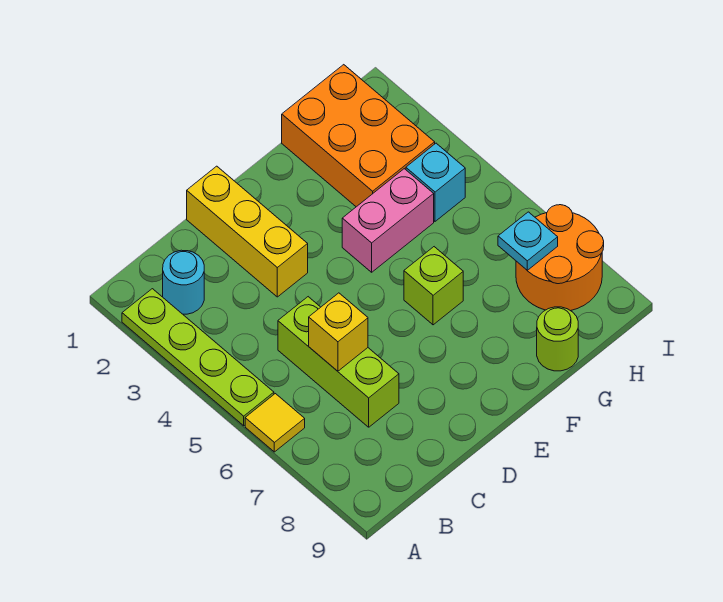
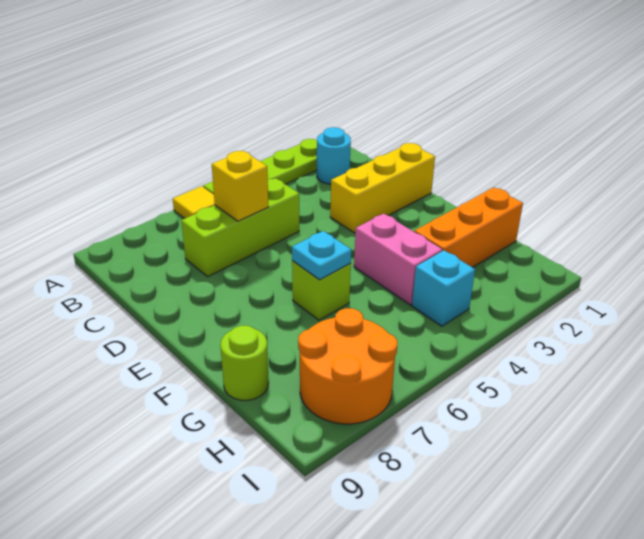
orange 2x3 brick [282,65,435,207] -> orange 1x3 brick [414,187,523,268]
cyan 1x1 plate [498,212,558,270] -> cyan 1x1 plate moved to [292,231,351,280]

